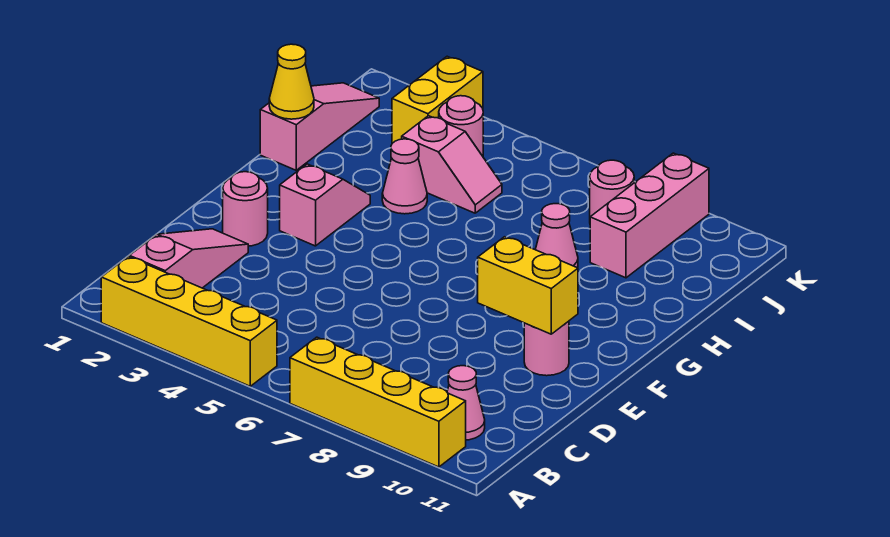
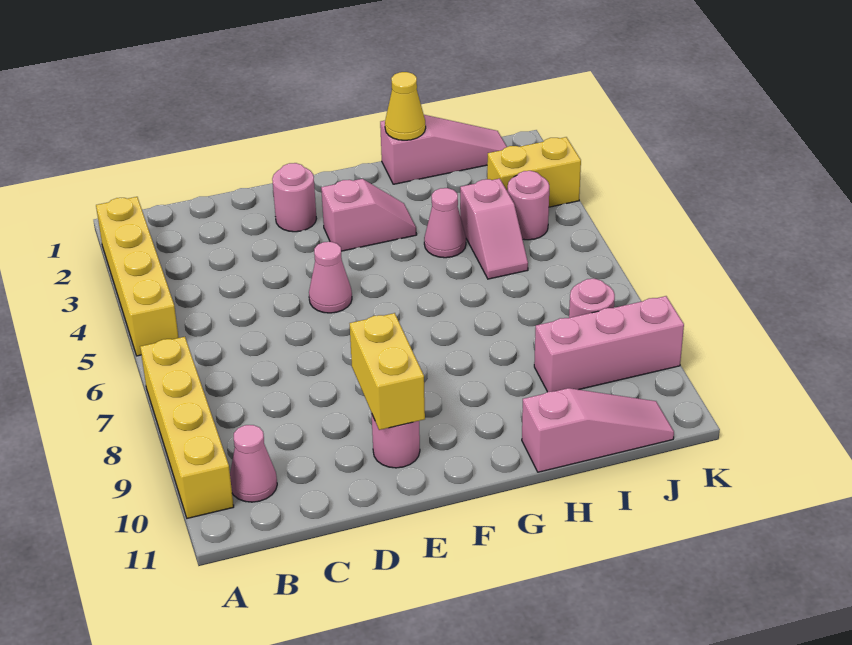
pink 1x3 slope [129,229,248,288] -> pink 1x3 slope moved to [522,388,674,472]
pink 1x1 cone [535,204,578,268] -> pink 1x1 cone moved to [309,242,352,313]

